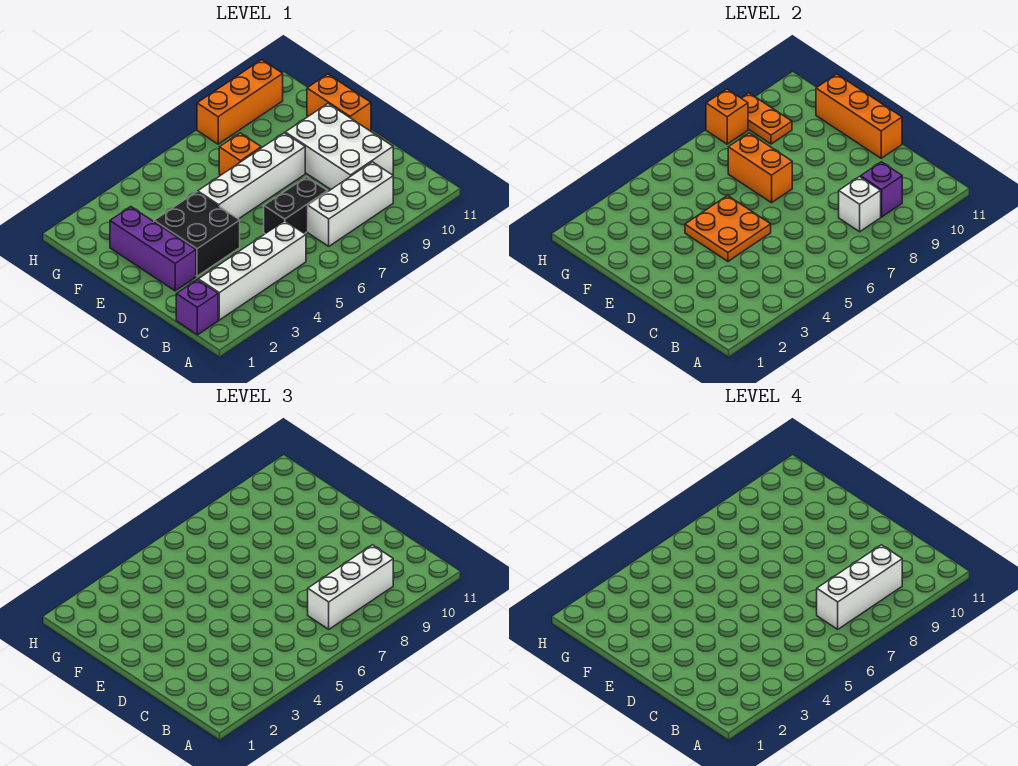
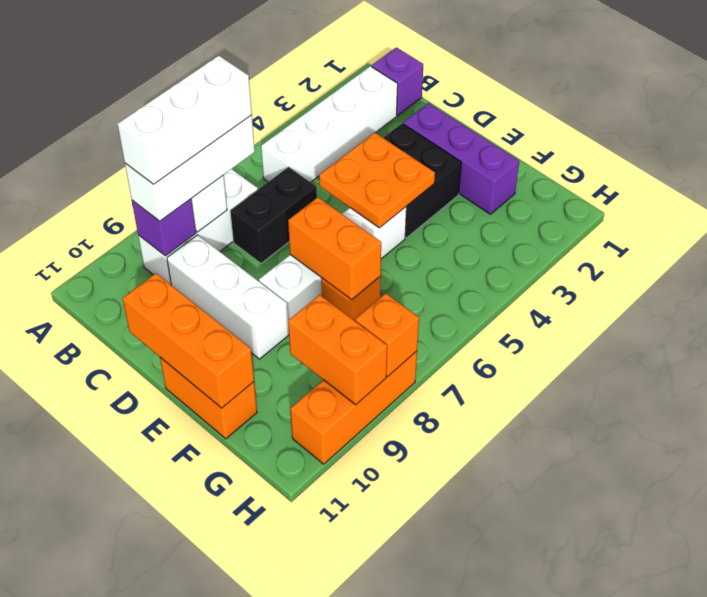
white 2x3 brick [285,104,393,189] -> white 1x3 brick [167,235,289,359]
orange 1x2 plate [742,93,792,144] -> orange 1x2 brick [288,295,387,405]

